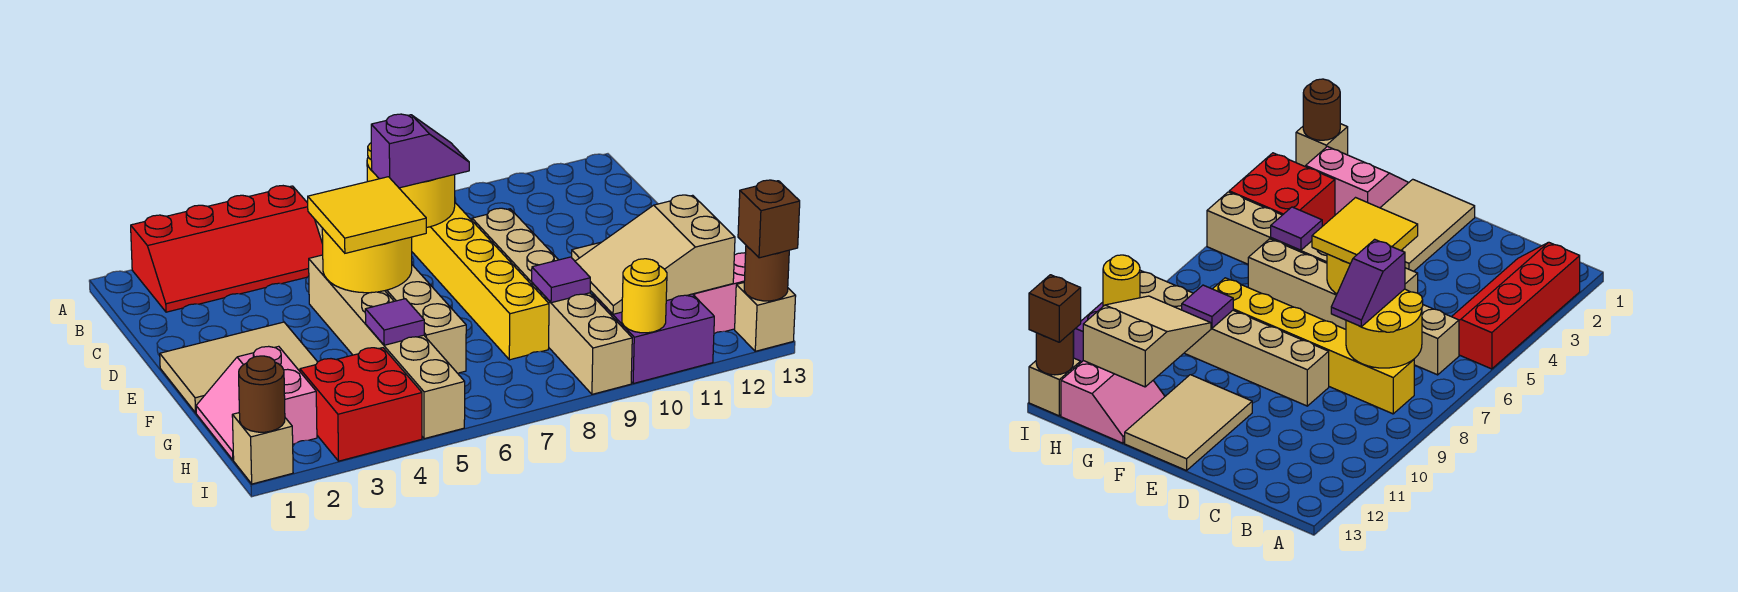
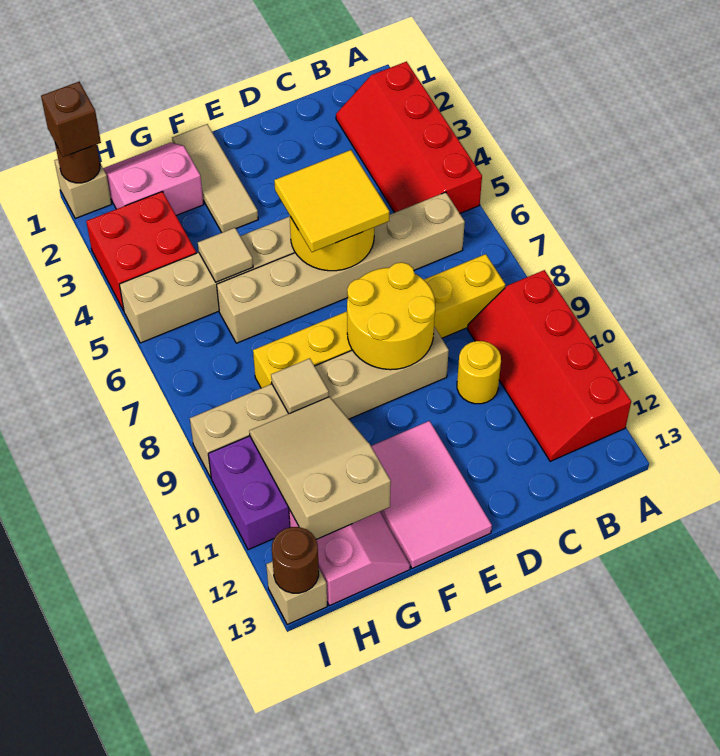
none -> red 2x4 slope [468,270,631,461]
yellow 2x2 round brick [367,143,455,228] -> yellow 2x2 round brick moved to [347,262,435,370]
purple 1x2 slope [371,114,469,188] -> none
tan 2x3 tile [160,322,317,413] -> tan 1x3 tile [172,124,258,232]
tan 2x3 tile [1125,375,1252,471] -> pink 2x3 tile [371,421,492,568]
purple 1x1 tile [365,299,424,345] -> tan 1x1 tile [198,228,253,282]
purple 1x1 tile [532,257,590,303] -> tan 1x1 tile [271,358,329,414]
yellow 1x1 round brick [622,259,667,333] -> yellow 1x1 round brick moved to [457,341,501,404]
brown 1x1 brick [738,180,800,258] -> brown 1x1 brick moved to [41,82,101,157]

